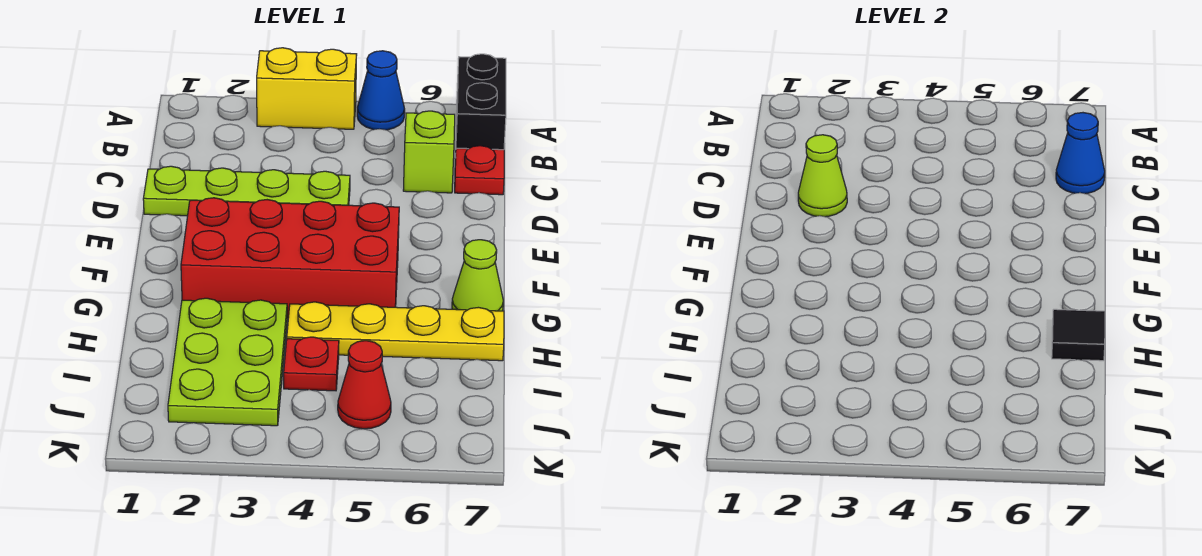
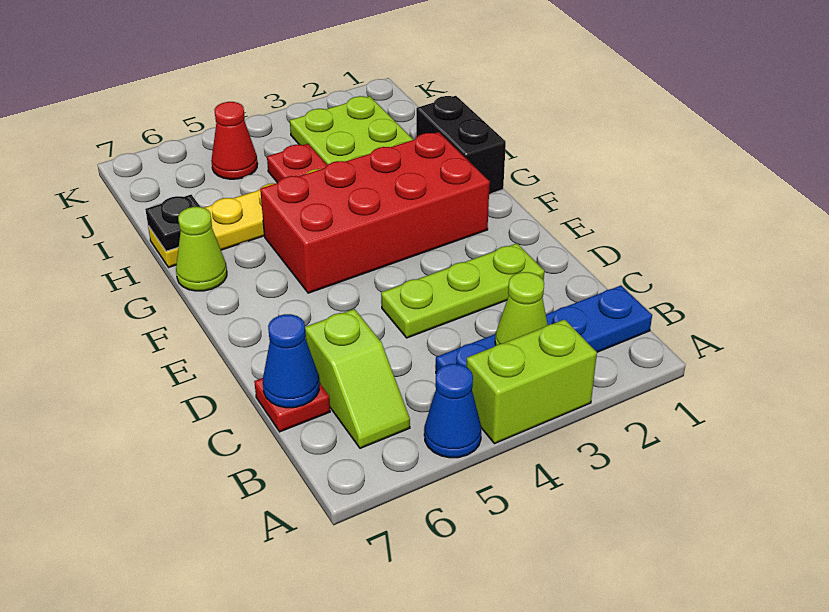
yellow 1x2 brick [257,48,357,129] -> lime 1x2 brick [466,319,597,444]
black 1x2 brick [455,54,506,157] -> black 1x2 brick moved to [416,96,506,194]
none -> blue 1x4 plate [436,286,652,373]
lime 1x4 plate [143,166,350,216] -> lime 1x3 plate [381,243,544,338]
lime 1x1 cone [798,135,847,217] -> lime 1x1 cone moved to [495,272,548,345]
black 1x1 tile [1052,309,1105,361] -> black 1x1 plate [145,195,200,251]

